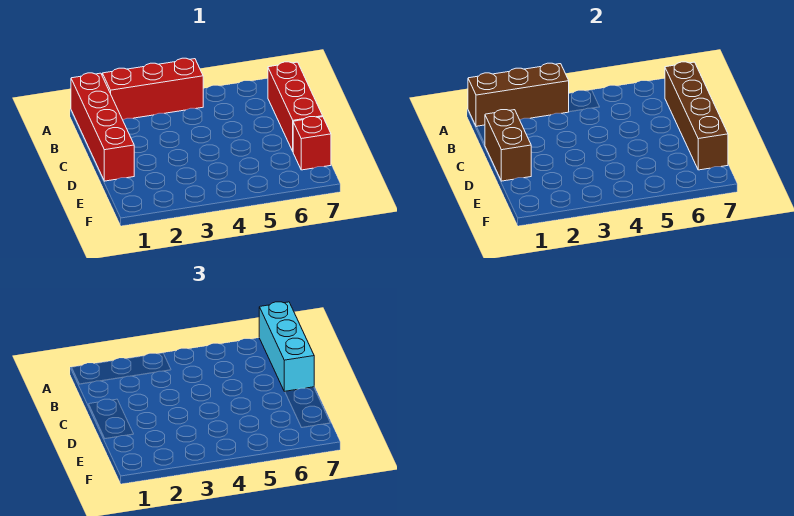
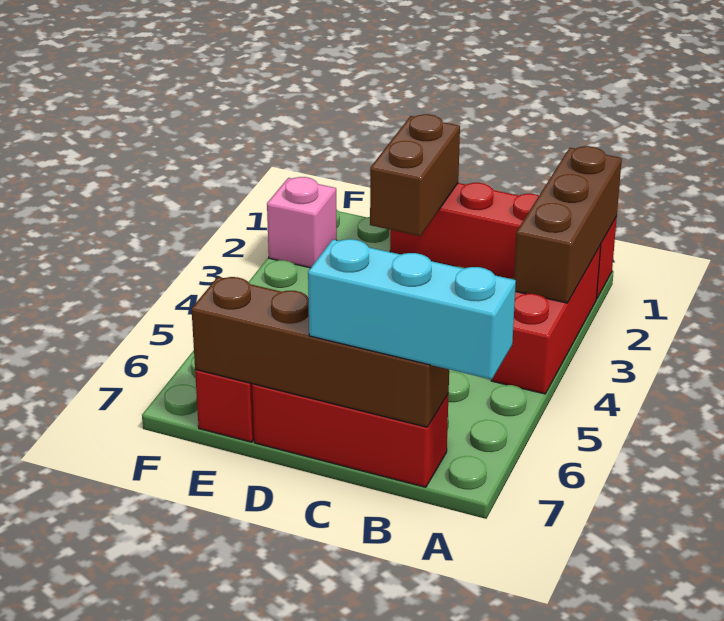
brown 1x2 brick [485,110,531,181] -> brown 1x2 brick turned to [370,114,460,236]
none -> pink 1x1 brick [267,177,337,268]

